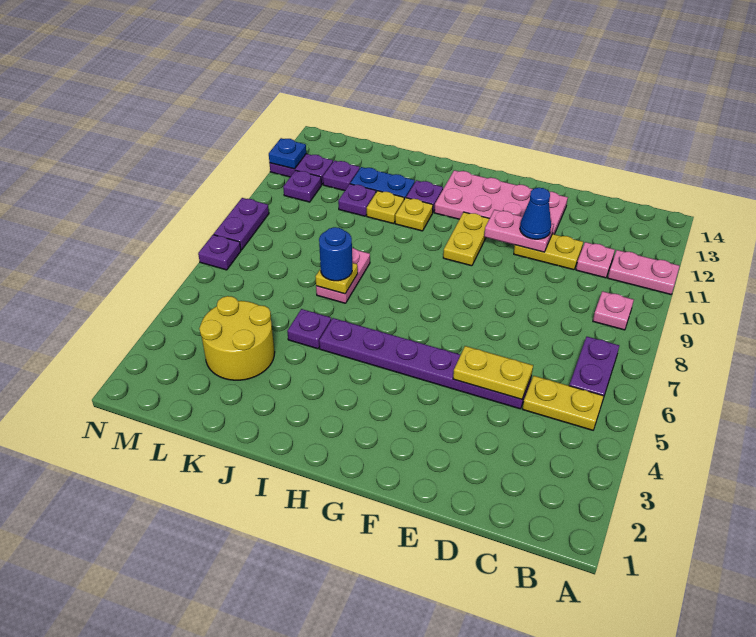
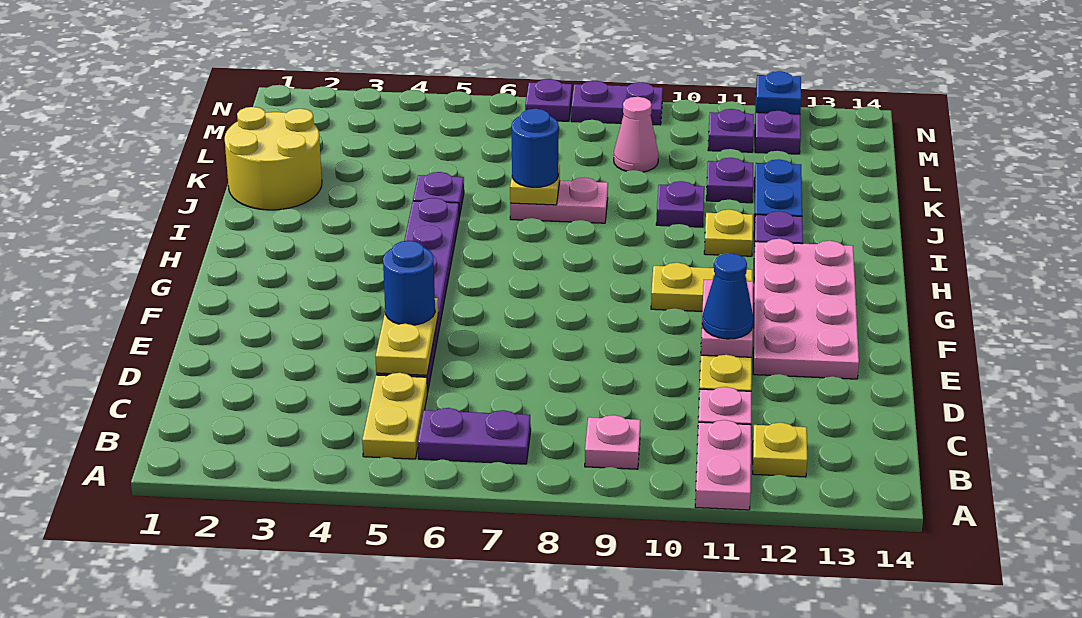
none -> blue 1x1 round brick [383,241,435,325]
yellow 1x1 plate [367,191,404,224] -> yellow 1x1 plate moved to [753,423,807,477]
yellow 2x2 round brick [199,296,275,380] -> yellow 2x2 round brick moved to [225,107,322,210]
none -> pink 1x1 cone [614,97,659,172]
purple 1x1 plate [323,161,360,191] -> purple 1x1 plate moved to [656,181,705,227]

